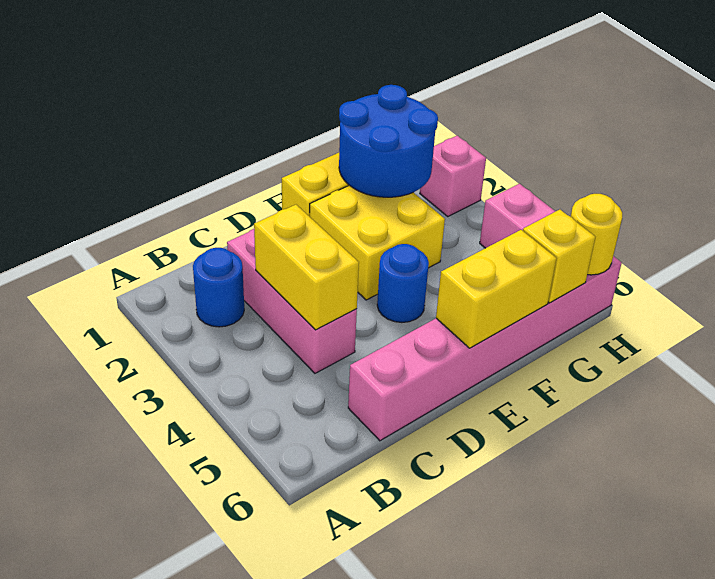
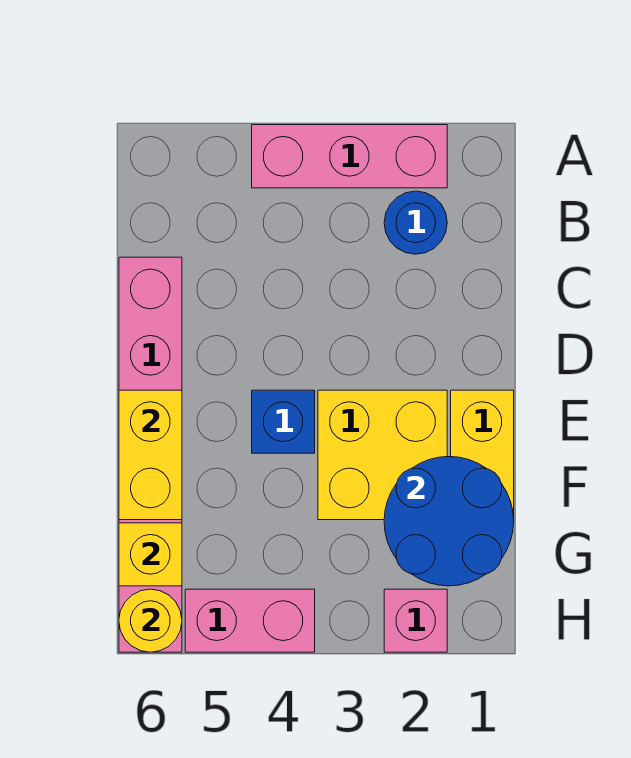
pink 1x3 brick [227,229,357,373] -> pink 1x3 brick moved to [252,125,447,188]
yellow 1x2 brick [254,205,359,330] -> none
blue 1x1 round brick [377,244,429,322] -> blue 1x1 brick [252,390,315,453]

